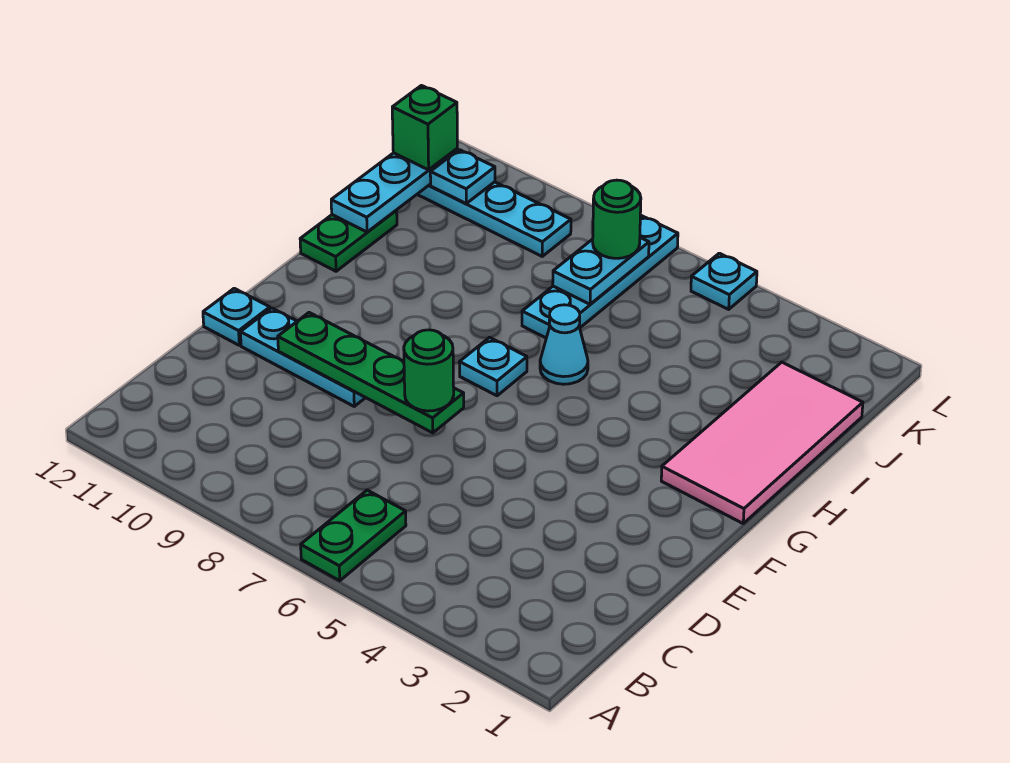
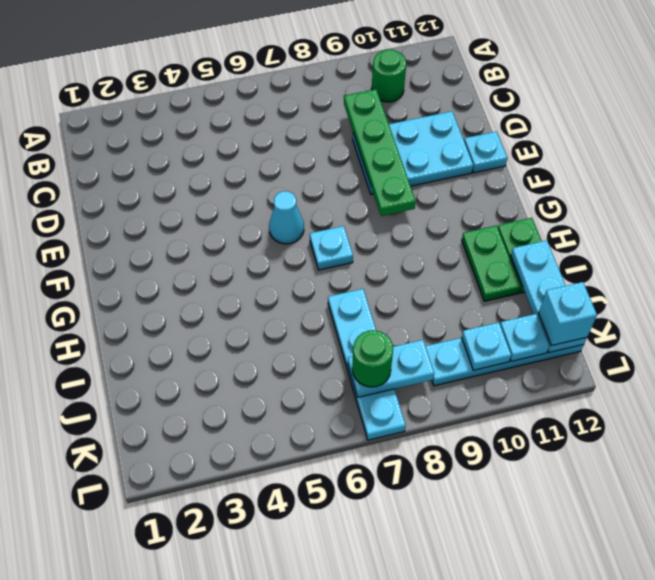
green 1x2 plate [301,490,406,581] -> green 1x2 plate moved to [462,225,521,301]
green 1x4 plate [278,313,464,433] -> green 1x4 plate turned to [344,89,416,216]
green 1x1 round brick [404,330,454,411] -> green 1x1 round brick moved to [372,50,406,102]
cyan 1x3 plate [240,308,365,406] -> cyan 2x3 plate [353,111,473,195]
pink 2x4 tile [661,362,863,523] -> none
cyan 1x1 cone [540,305,588,384] -> cyan 1x1 cone moved to [269,191,304,244]
cyan 1x2 plate [553,238,649,304] -> cyan 1x2 plate turned to [348,340,434,397]
green 1x1 brick [392,86,457,170] -> cyan 1x1 brick [539,282,597,346]
cyan 1x1 plate [691,253,757,309] -> cyan 1x1 plate moved to [462,322,511,370]

